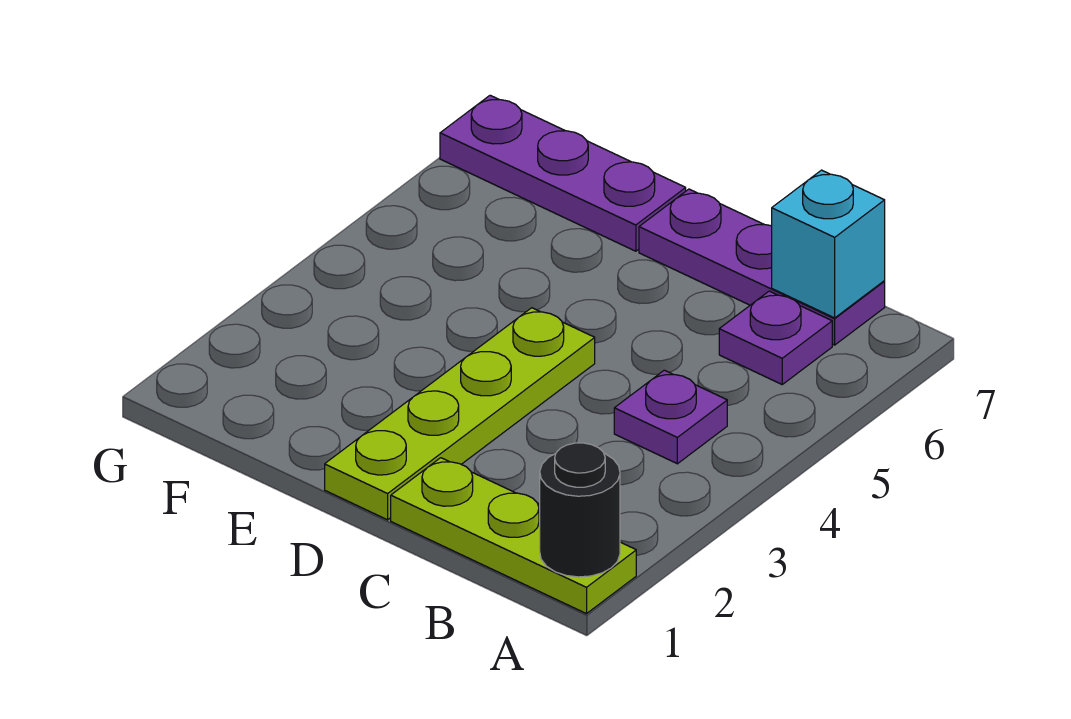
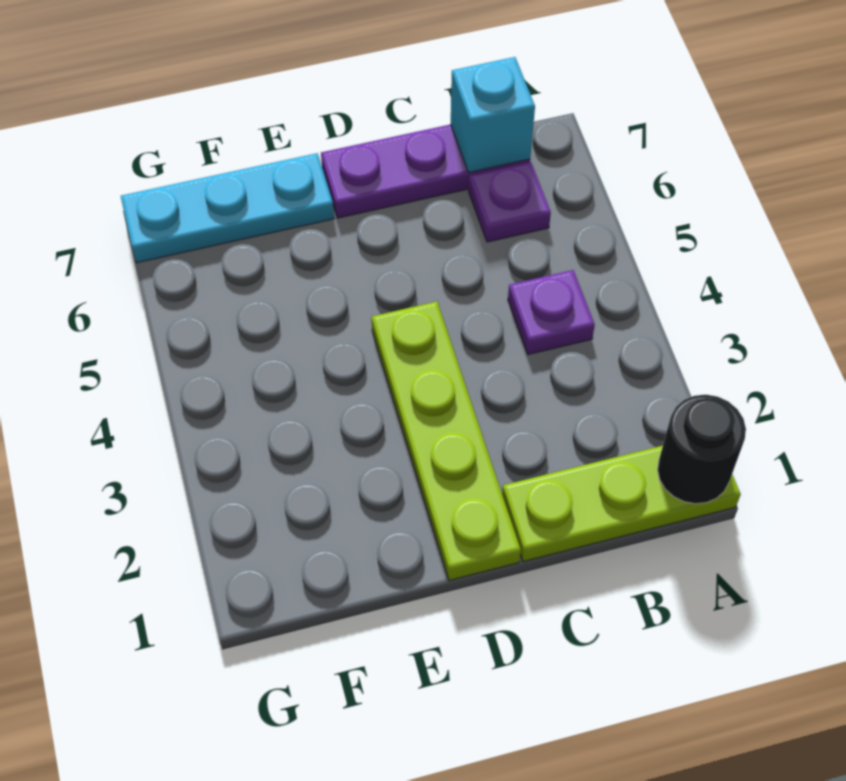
purple 1x3 plate [440,95,686,251] -> cyan 1x3 plate [121,153,334,263]

